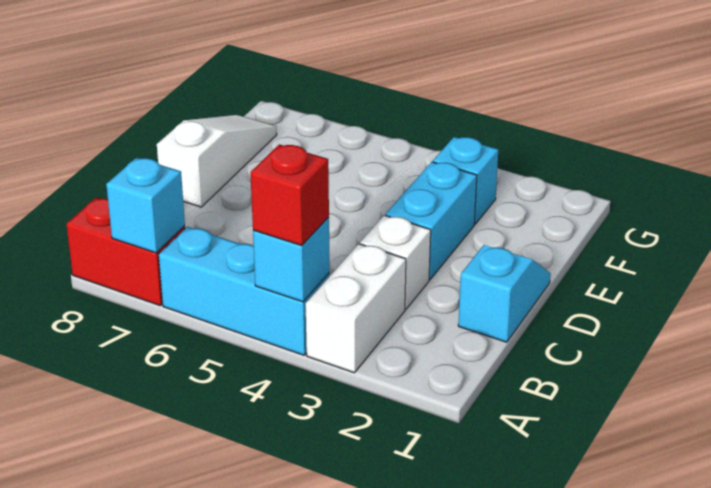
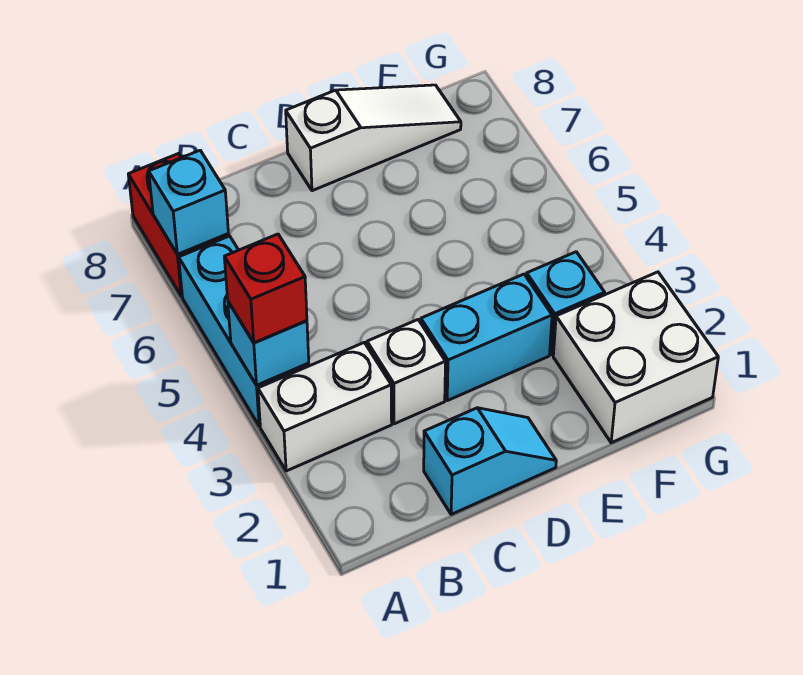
none -> white 2x2 brick [553,272,718,443]

